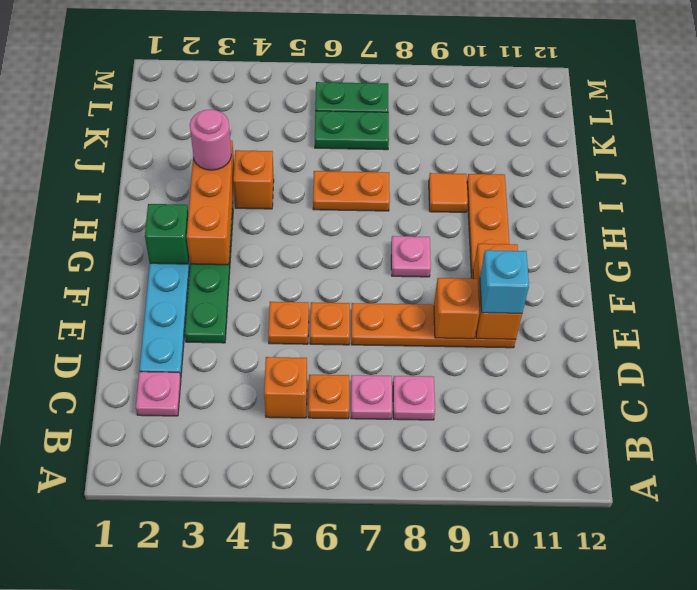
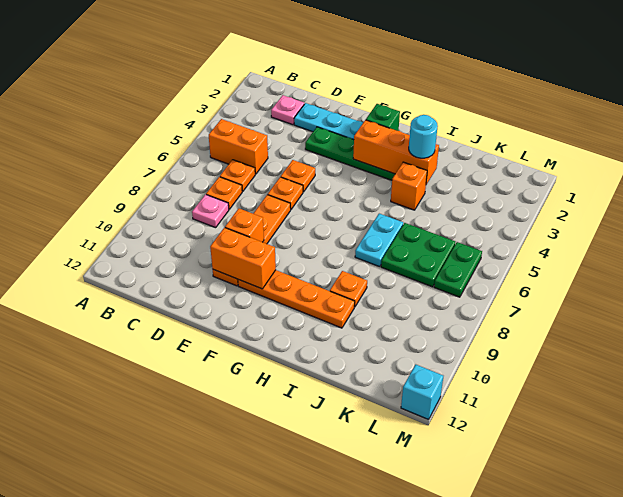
orange 1x1 brick [264,357,307,418] -> orange 1x2 brick [209,119,268,174]
pink 1x1 plate [351,375,392,419] -> orange 1x1 plate [206,177,242,209]
cyan 1x1 brick [480,250,529,313] -> cyan 1x1 brick moved to [401,365,443,420]
pink 1x1 plate [391,236,431,277] -> none
pink 1x1 round brick [190,109,231,170] -> cyan 1x1 round brick [409,115,438,158]
orange 1x2 plate [313,171,390,211] -> cyan 1x2 plate [355,214,403,267]
orange 1x1 tile [429,173,468,212] -> orange 1x1 plate [330,271,367,307]
green 1x2 plate [315,111,389,150] -> green 2x2 plate [381,223,455,287]

